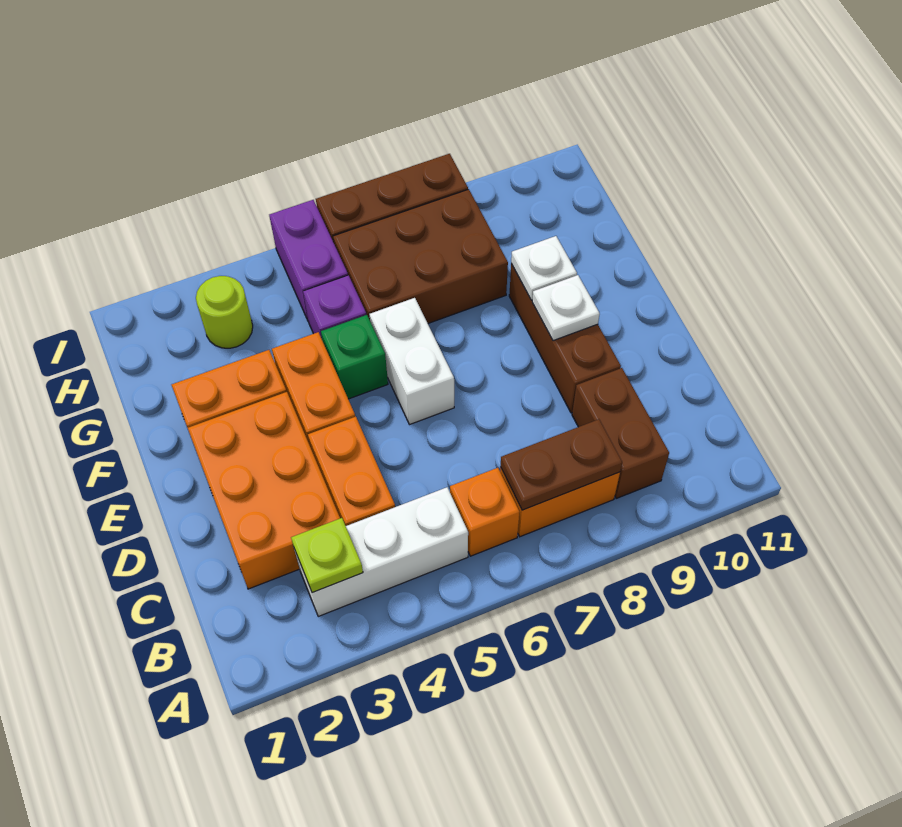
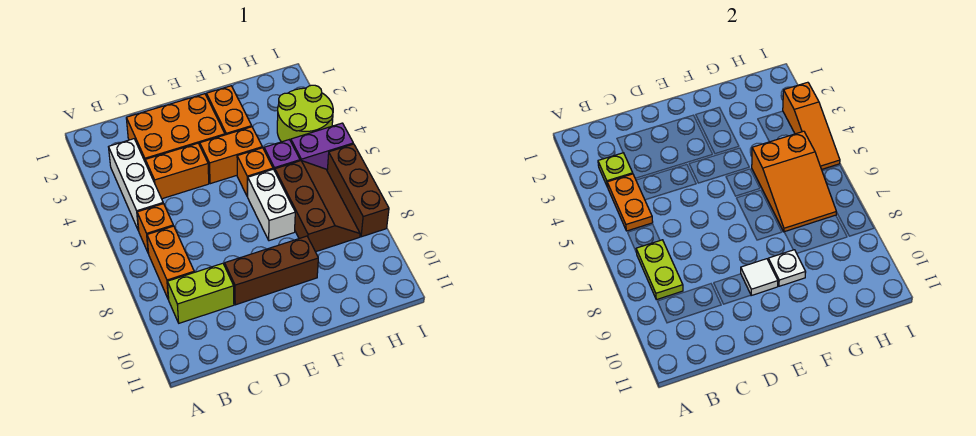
none -> orange 1x2 plate [607,174,653,231]
brown 1x2 plate [501,419,622,510] -> lime 1x2 plate [636,240,683,300]
brown 1x2 brick [572,368,669,498] -> lime 1x2 brick [168,263,234,323]
white 1x2 brick [370,298,454,425] -> white 1x2 brick turned to [247,169,295,241]
white 1x1 plate [532,275,600,341] -> white 1x1 tile [741,259,778,295]
green 1x1 brick [321,315,388,399] -> orange 1x1 brick [237,148,273,196]
none -> orange 2x3 slope [752,131,836,232]
brown 2x3 brick [333,189,508,323] -> brown 2x3 slope [275,161,360,252]
lime 1x1 round brick [196,276,253,348] -> lime 2x2 round brick [277,85,333,142]
none -> orange 1x3 slope [783,82,840,169]

